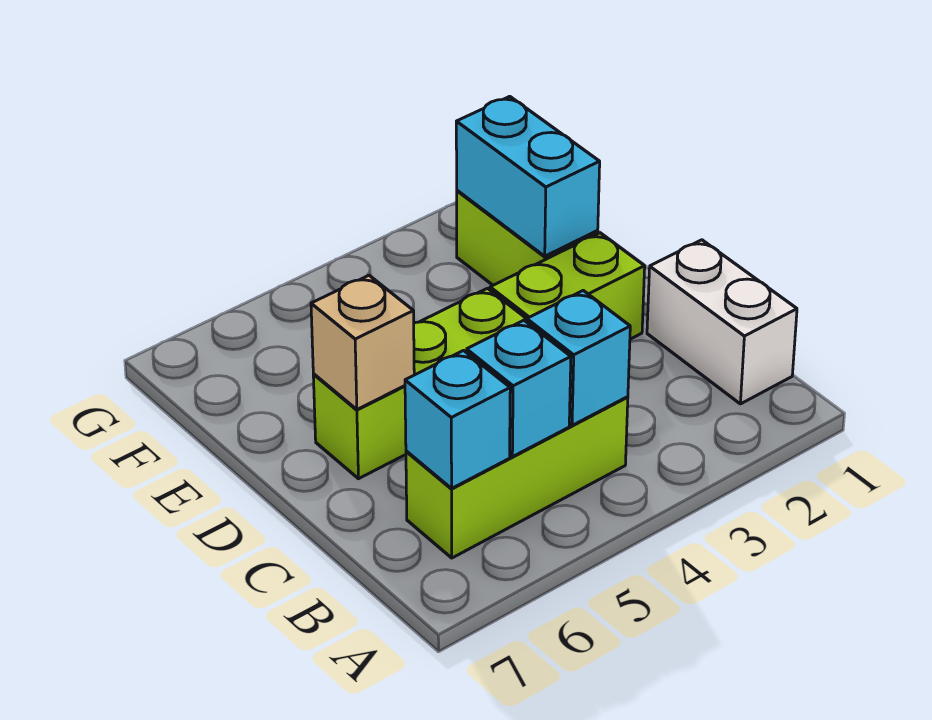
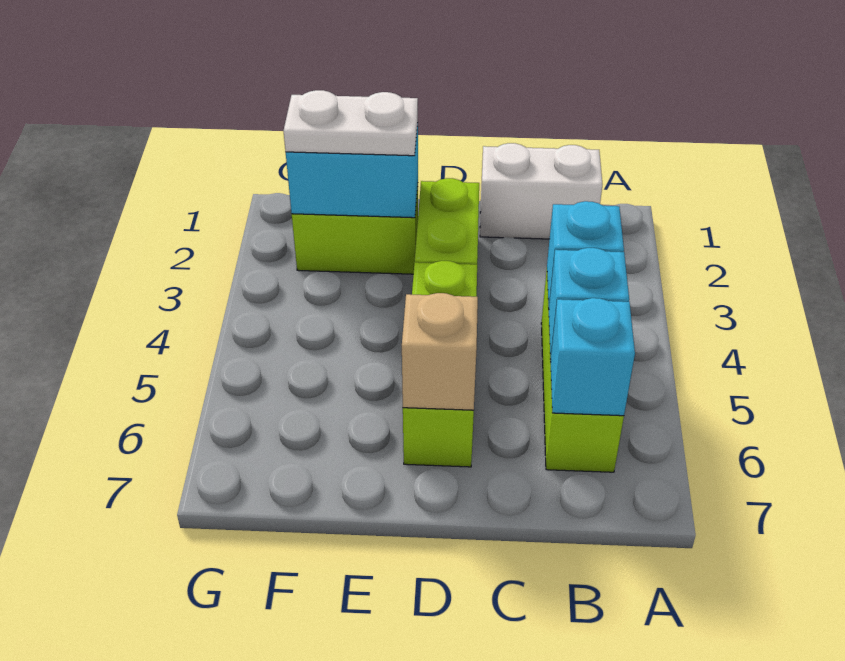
none -> white 1x2 plate [284,90,418,156]

